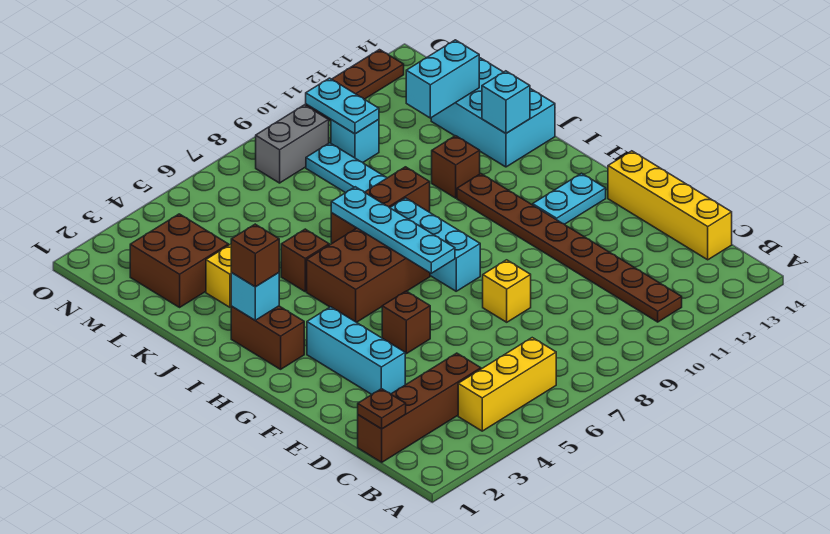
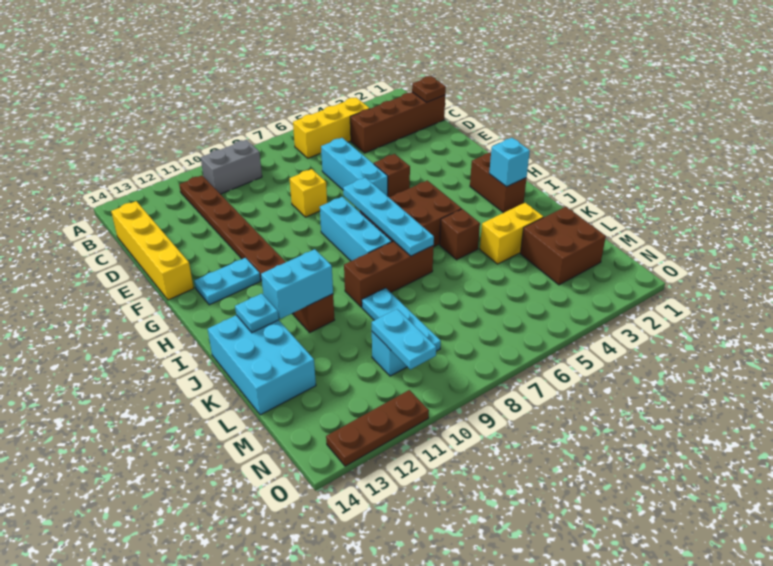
cyan 1x3 brick [307,307,405,394] -> cyan 1x3 brick moved to [321,138,388,196]
brown 1x1 brick [231,224,279,287] -> none
cyan 1x1 brick [482,71,530,133] -> cyan 1x1 plate [235,294,279,333]
cyan 1x2 brick [406,40,479,118] -> cyan 1x2 brick moved to [261,249,333,319]
grey 1x2 brick [256,105,329,183] -> grey 1x2 brick moved to [201,140,262,194]

